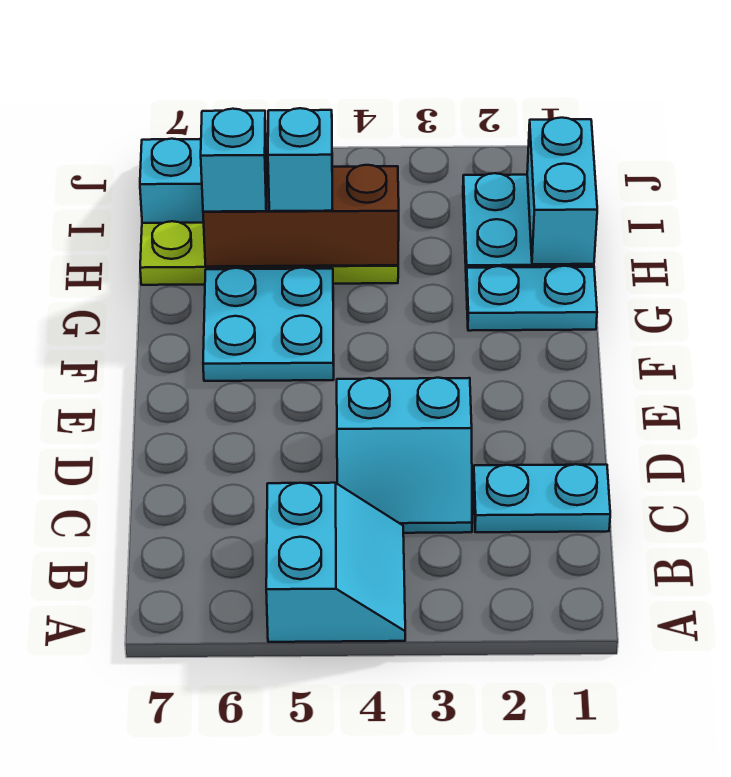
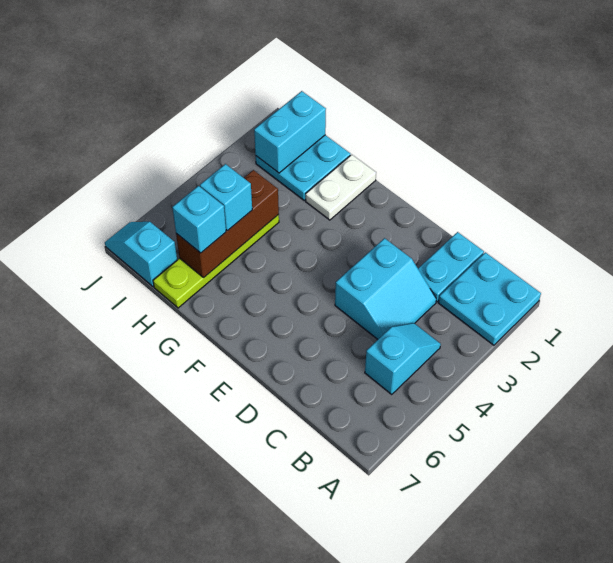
cyan 2x2 slope [266,483,405,642] -> cyan 1x2 slope [365,323,441,395]
cyan 2x2 plate [203,268,334,381] -> cyan 2x2 plate moved to [438,252,541,345]
cyan 1x2 plate [466,266,597,331] -> white 1x2 plate [306,155,376,220]
cyan 1x2 brick [527,118,597,264] -> cyan 1x2 brick turned to [254,91,326,173]

